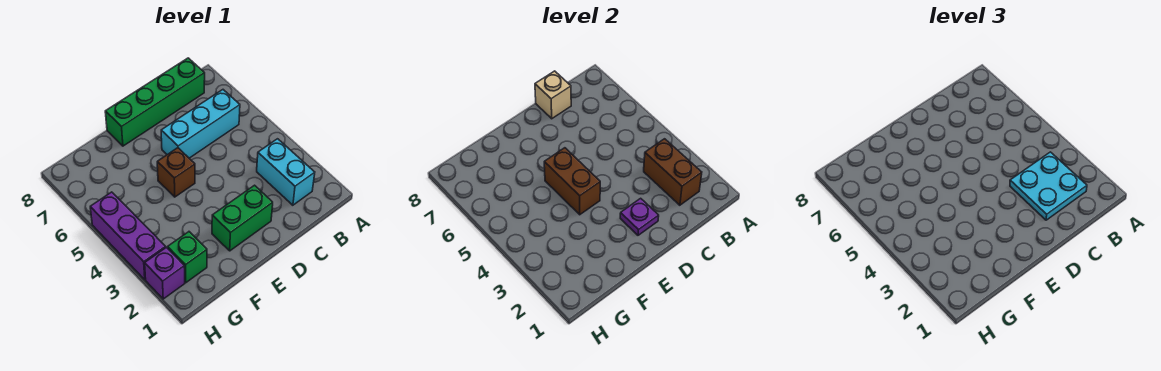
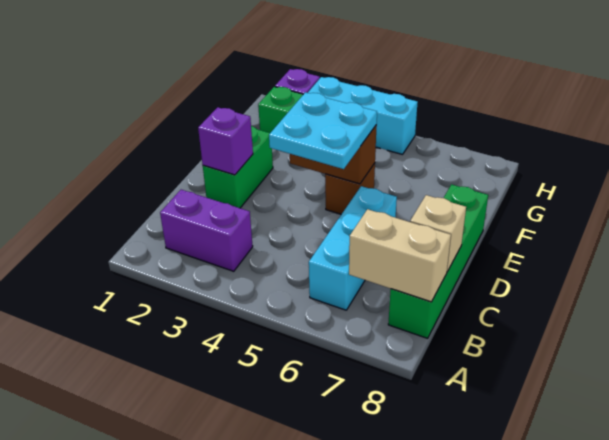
cyan 1x2 brick [257,139,315,205] -> purple 1x2 brick [160,190,253,271]
brown 1x2 brick [644,139,702,205] -> none
cyan 2x2 plate [1010,152,1087,220] -> cyan 2x2 plate moved to [269,92,377,169]
none -> tan 1x2 brick [349,209,451,302]
purple 1x1 plate [620,198,659,235] -> purple 1x1 brick [198,107,253,175]
purple 1x3 brick [90,192,166,280] -> cyan 1x3 brick [308,77,418,155]

